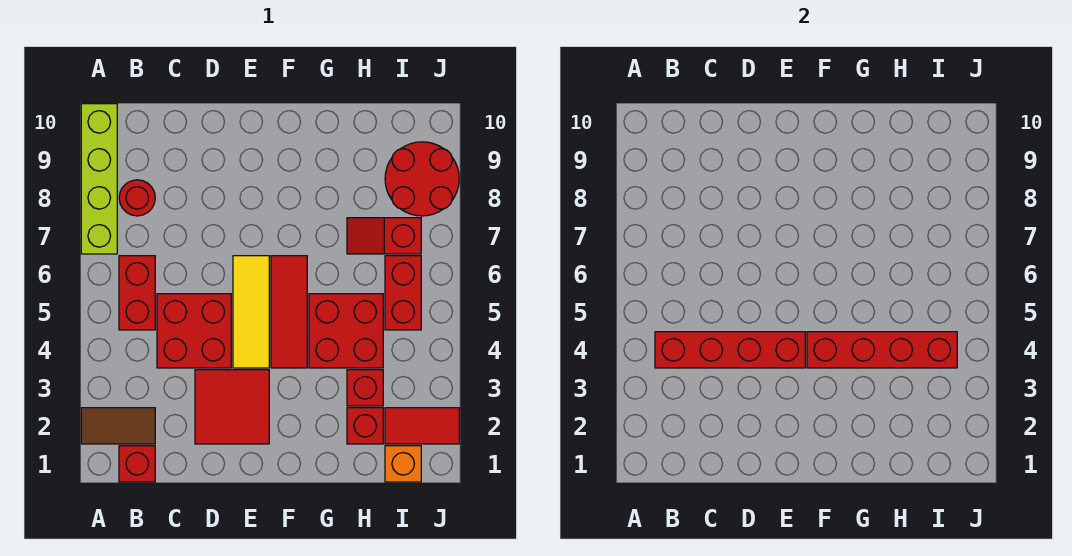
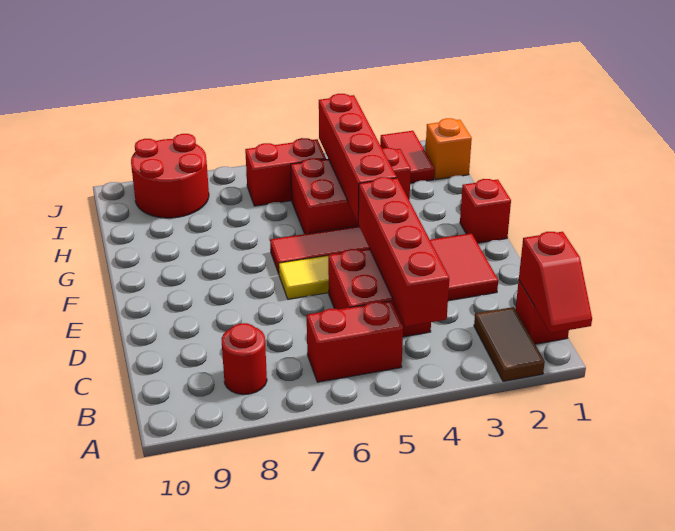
lime 1x4 brick [81,104,117,254] -> none
red 1x1 brick [347,408,383,444] -> red 1x1 brick moved to [460,179,511,243]
red 1x2 slope [347,218,421,254] -> red 1x2 slope moved to [519,232,592,333]

